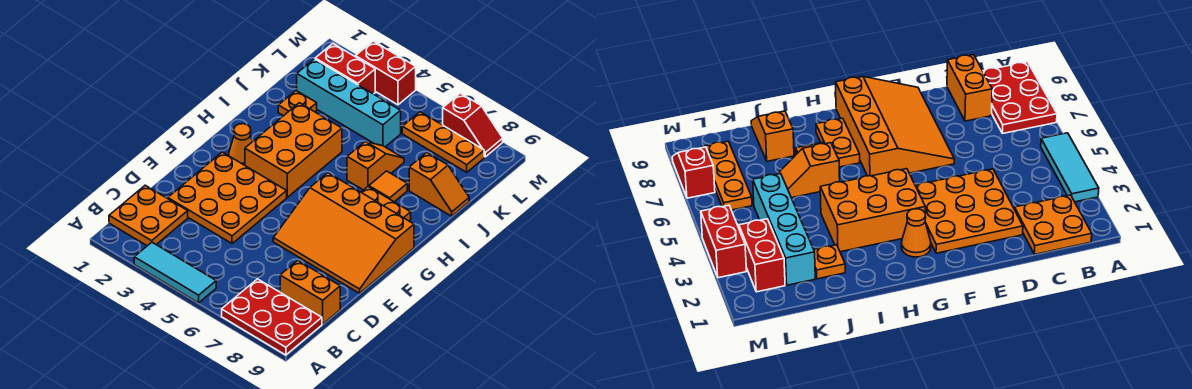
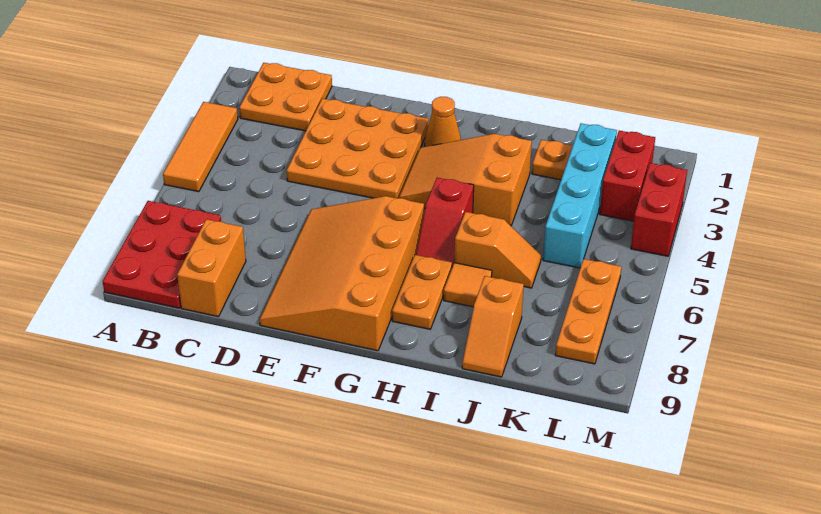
cyan 1x3 tile [134,242,216,303] -> orange 1x3 tile [163,102,238,192]
orange 2x3 brick [245,103,342,197] -> orange 2x3 slope [399,134,532,225]
red 1x2 slope [443,93,503,157] -> red 1x2 slope moved to [416,178,474,267]

